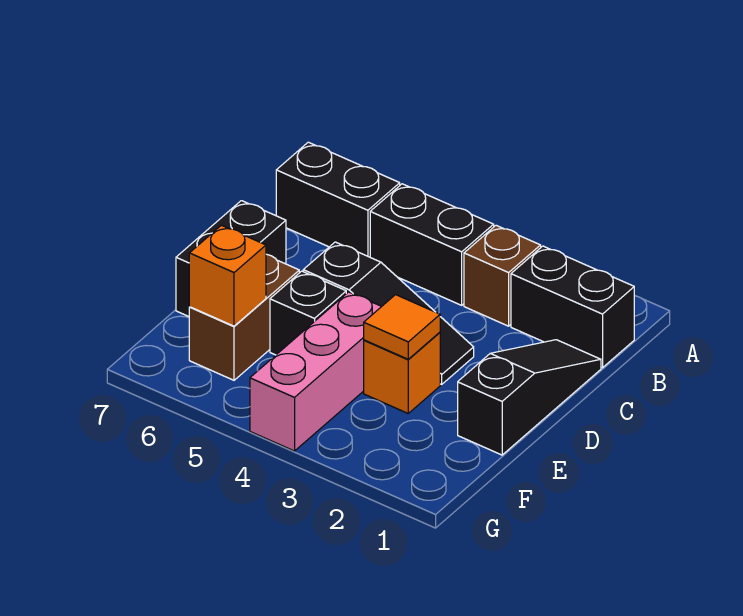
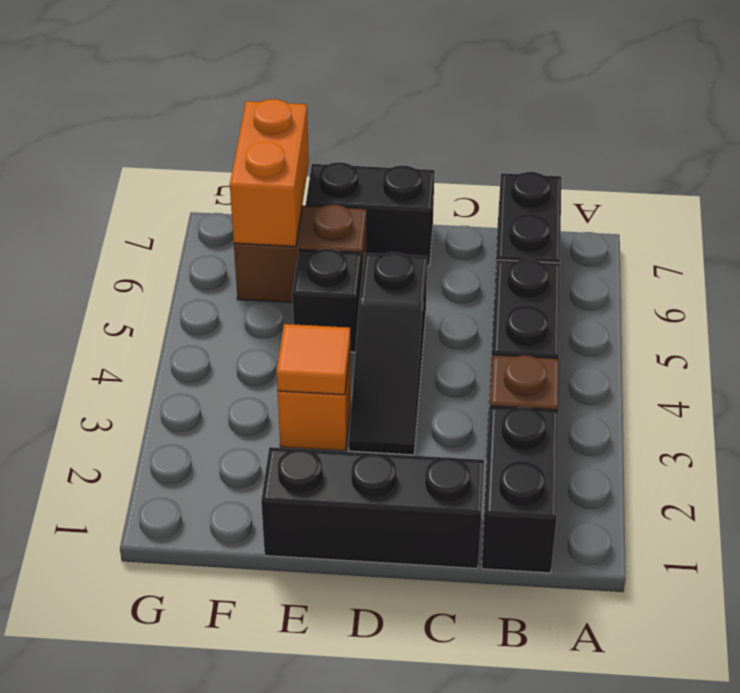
black 1x3 slope [458,340,601,455] -> black 1x3 brick [261,447,484,569]
pink 1x3 brick [250,292,382,451] -> none
orange 1x1 brick [189,225,266,326] -> orange 1x2 brick [230,99,309,247]

